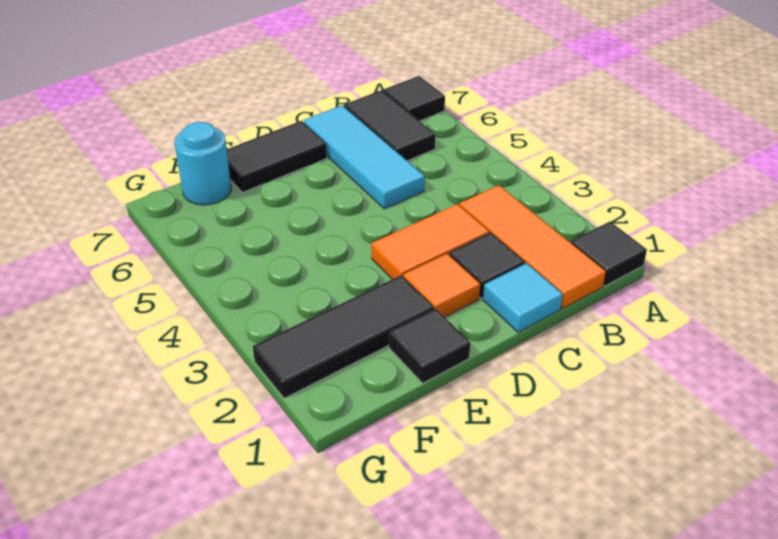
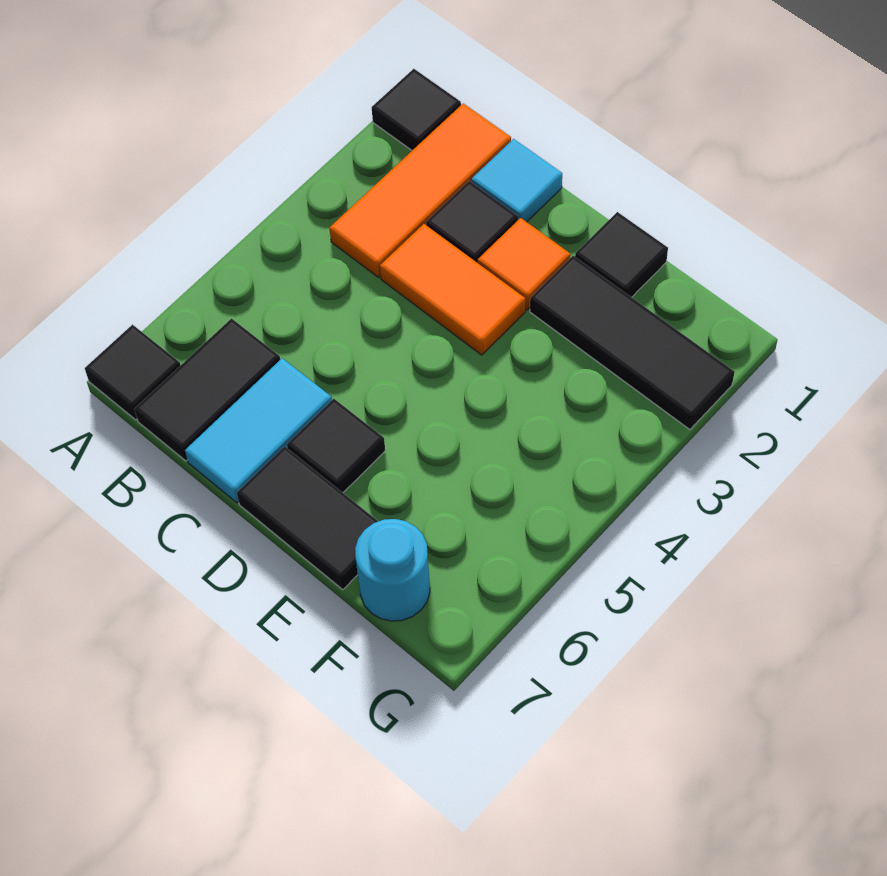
cyan 1x3 tile [303,105,425,209] -> cyan 1x2 tile [185,358,332,503]
none -> black 1x1 tile [287,399,385,493]

